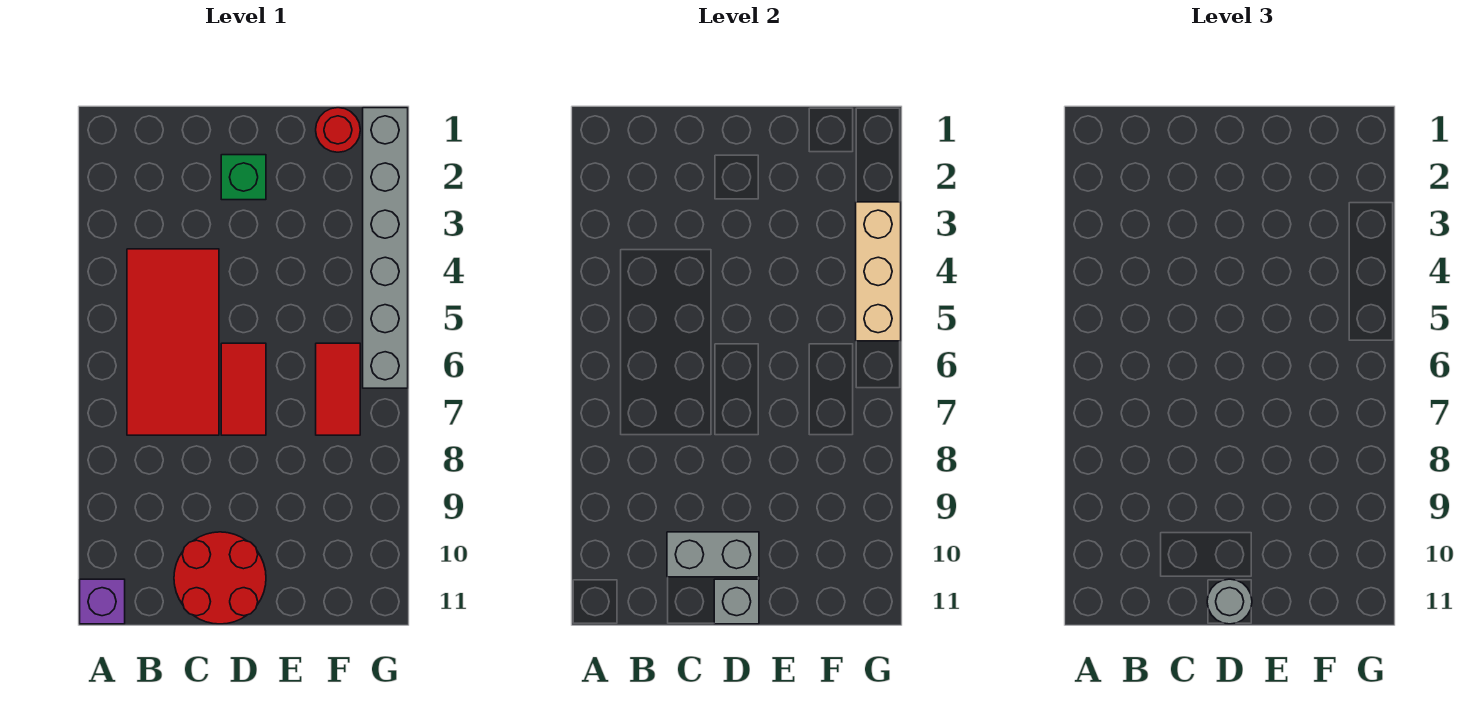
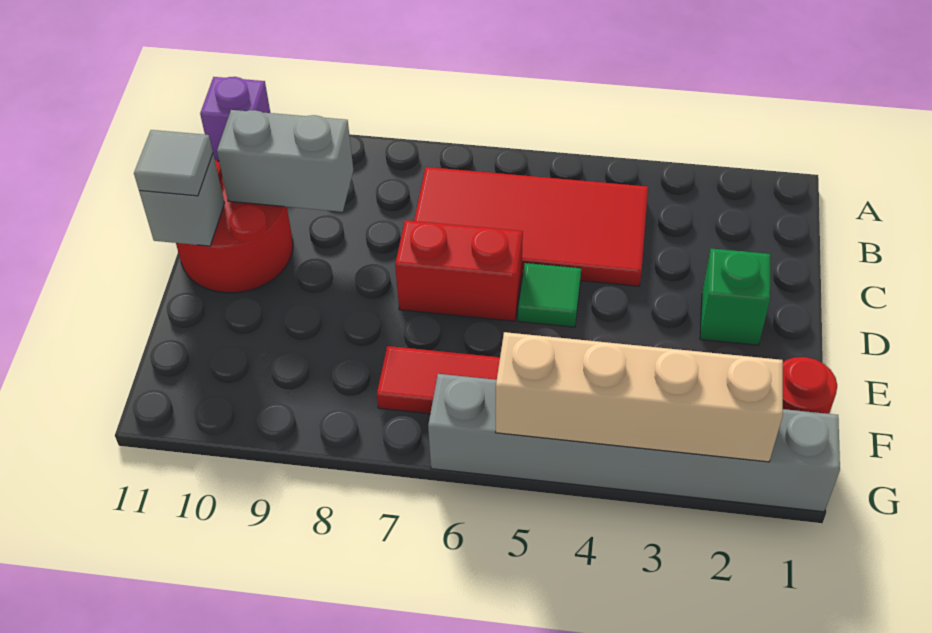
grey 1x2 brick [667,532,759,577] -> grey 1x2 brick turned to [217,110,353,212]
none -> green 1x1 tile [518,263,581,327]
red 1x2 tile [221,343,266,435] -> red 1x2 brick [395,220,523,321]
grey 1x1 round brick [1207,579,1252,624] -> grey 1x1 tile [134,130,213,196]
tan 1x3 brick [856,202,901,341] -> tan 1x4 brick [496,332,783,462]

